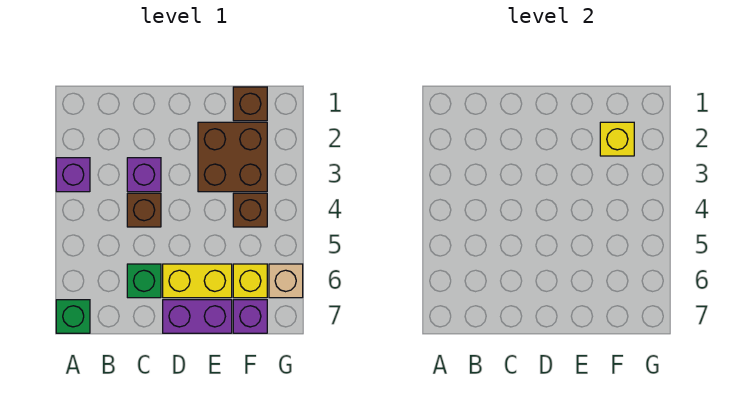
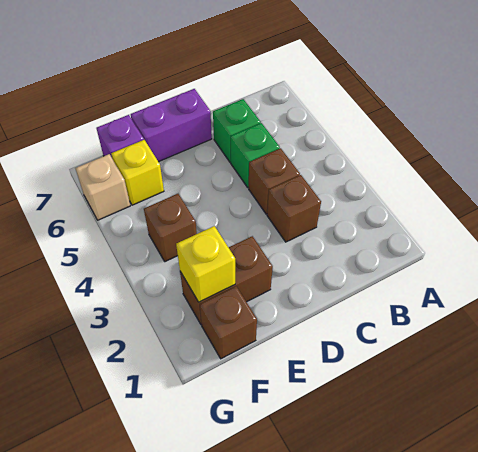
purple 1x1 brick [56,158,90,192] -> none
green 1x1 brick [56,300,90,333] -> green 1x1 brick moved to [231,123,280,187]
purple 1x1 brick [127,158,161,192] -> brown 1x1 brick [267,175,321,242]
yellow 1x2 brick [163,264,232,298] -> none
brown 2x2 brick [198,122,267,192] -> brown 1x2 brick [180,236,273,325]

